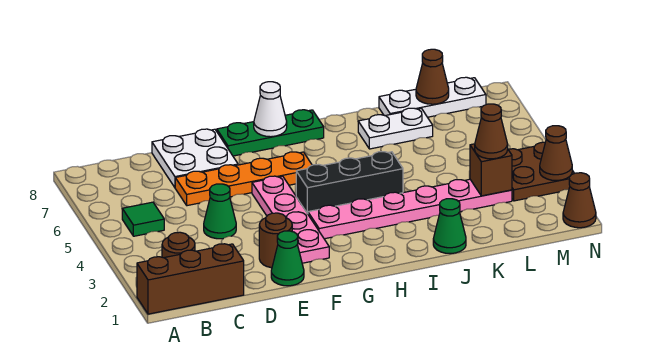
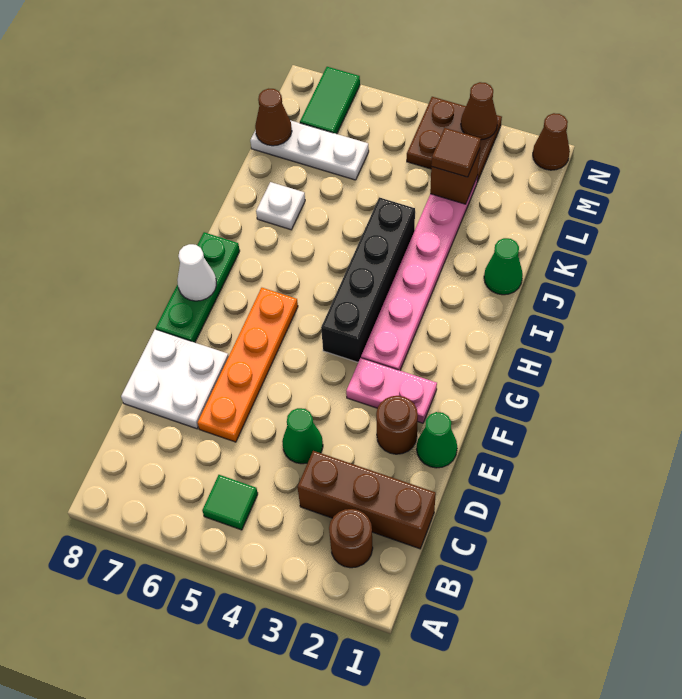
brown 1x3 brick [137,244,244,314] -> brown 1x3 brick turned to [298,451,436,549]
pink 1x4 plate [252,176,329,263] -> pink 1x2 plate [346,358,437,423]
black 1x3 brick [296,152,403,214] -> black 1x4 brick [321,197,415,362]
white 1x2 plate [358,108,433,149] -> white 1x1 plate [256,182,305,230]
white 1x3 plate [379,77,486,117] -> white 1x3 plate turned to [250,120,369,180]
brown 1x1 cone [475,104,508,159] -> brown 1x1 tile [431,128,481,177]
none -> green 1x2 tile [300,67,360,134]

